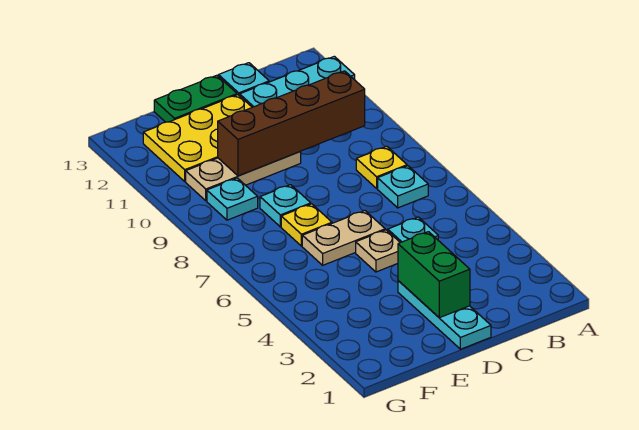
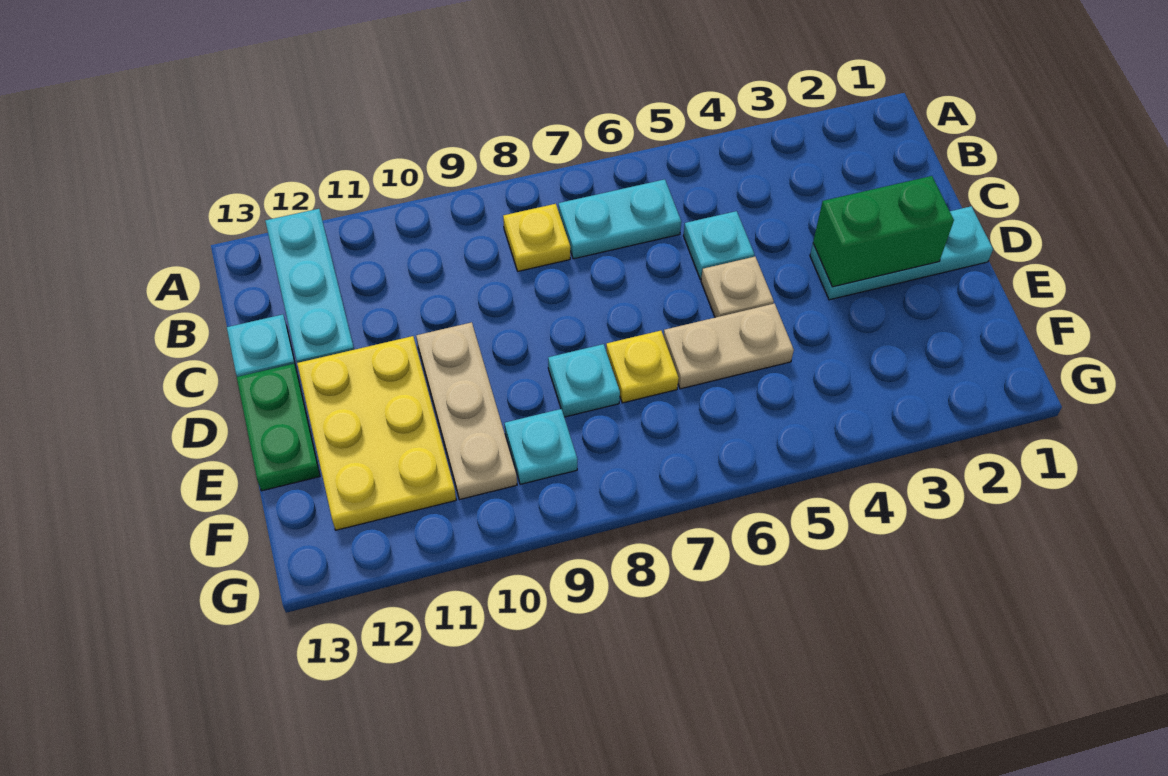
cyan 1x1 plate [378,166,428,208] -> cyan 1x2 plate [559,179,681,259]
brown 1x4 brick [218,71,365,176] -> none
tan 1x2 plate [302,211,385,265] -> tan 1x2 plate turned to [664,304,794,389]

